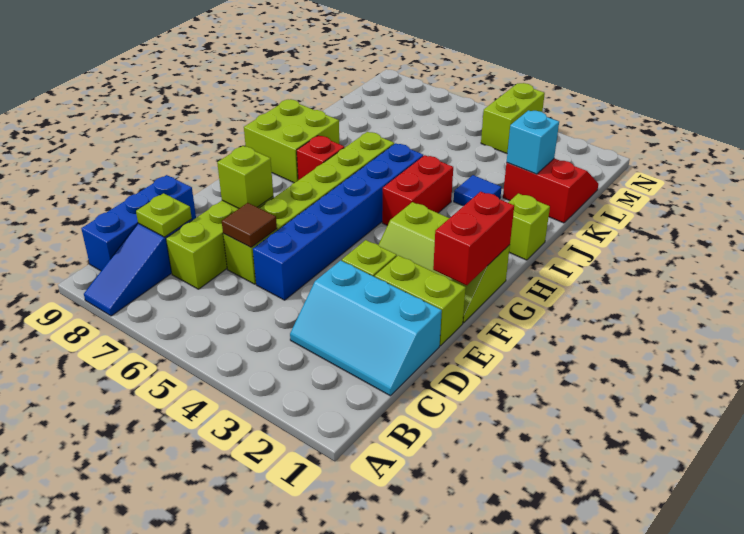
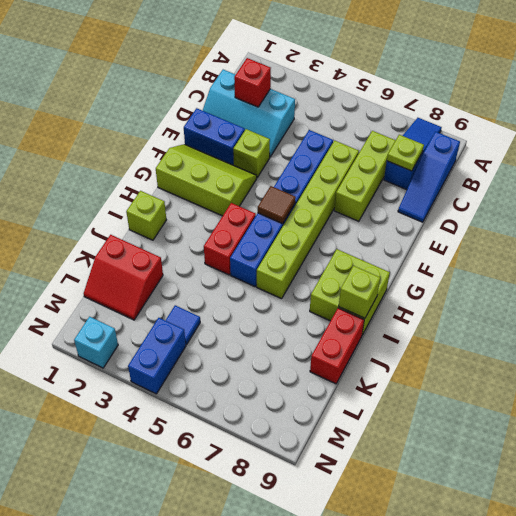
blue 1x3 brick [81,175,196,271] -> blue 1x3 slope [398,132,460,222]
cyan 2x3 slope [290,260,442,396] -> cyan 2x3 slope turned to [203,70,295,157]
brown 1x1 tile [222,203,277,247] -> brown 1x1 tile moved to [258,186,296,224]
lime 1x2 brick [375,255,466,346] -> blue 1x2 brick [184,108,245,165]
lime 1x1 brick [217,146,273,208] -> lime 1x1 brick moved to [339,266,380,318]
red 1x2 brick [433,192,514,285] -> red 1x2 brick moved to [310,308,364,384]
red 1x1 brick [297,135,344,180] -> red 1x1 brick moved to [234,58,271,107]
blue 1x1 tile [454,175,502,206] -> blue 1x1 tile moved to [165,305,200,345]
cyan 1x1 brick [507,110,559,174] -> cyan 1x1 brick moved to [74,317,118,368]
lime 1x2 brick [481,83,545,153] -> blue 1x2 brick [128,318,186,394]

